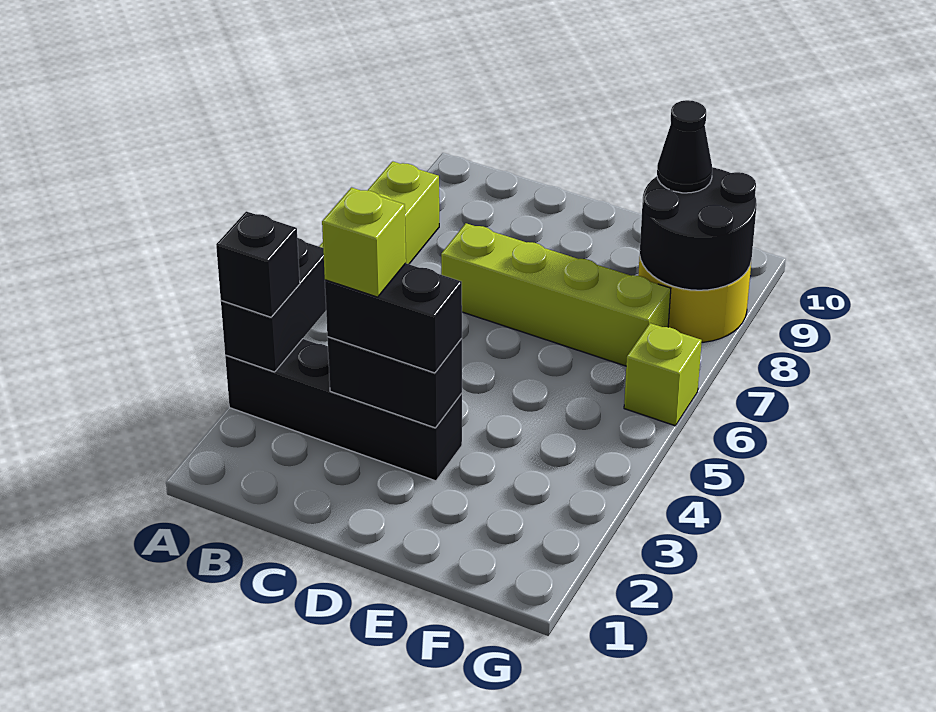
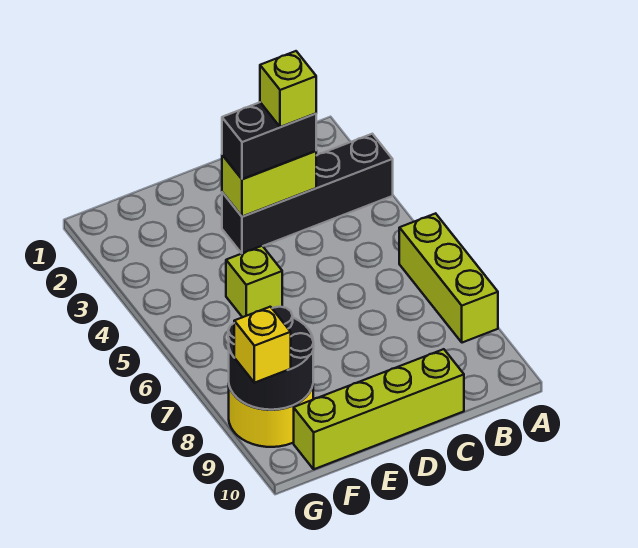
black 1x2 brick [221,238,326,372] -> none
black 1x1 brick [216,211,300,317] -> none
black 1x2 brick [327,337,462,428] -> lime 1x2 brick [222,151,316,217]
lime 1x4 brick [441,223,671,366] -> lime 1x4 brick moved to [294,349,464,469]
black 1x1 cone [657,100,712,193] -> none
lime 1x1 brick [624,323,702,426] -> lime 1x1 brick moved to [226,246,282,317]
none -> yellow 1x1 brick [234,307,291,383]

